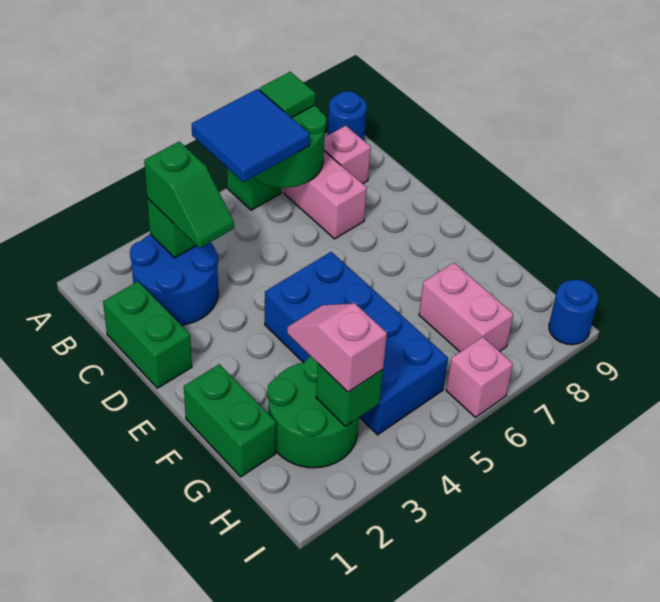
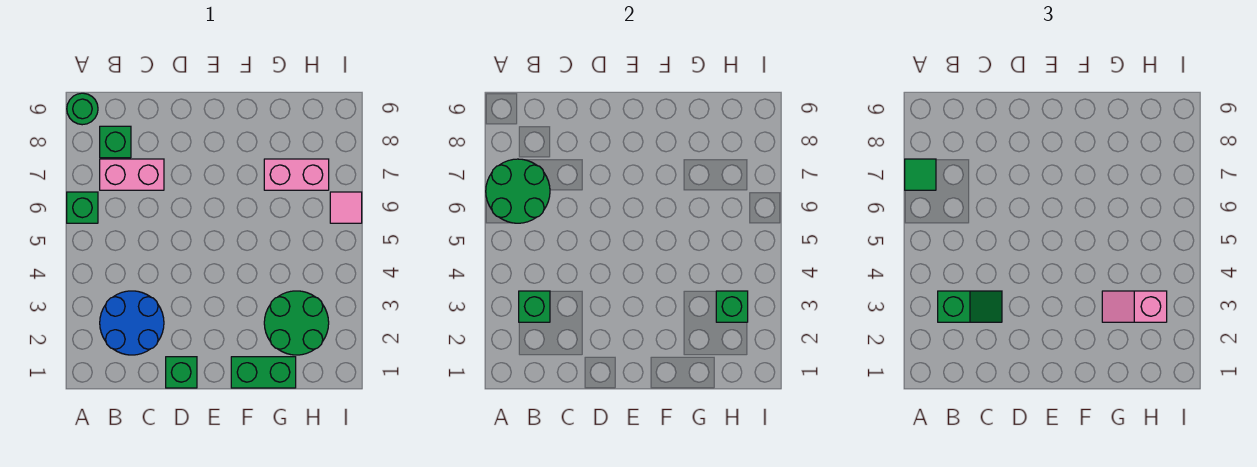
blue 2x2 tile [192,89,310,182] -> none
blue 1x1 round brick [328,91,367,140] -> green 1x1 round brick [67,93,98,125]
pink 1x1 brick [324,126,371,184] -> green 1x1 brick [100,126,131,158]
green 1x2 brick [103,282,192,388] -> green 1x1 brick [166,357,197,388]
blue 2x4 brick [265,252,448,435] -> none
pink 1x1 brick [446,337,513,417] -> pink 1x1 tile [330,192,362,223]
blue 1x1 round brick [549,280,598,345] -> none

